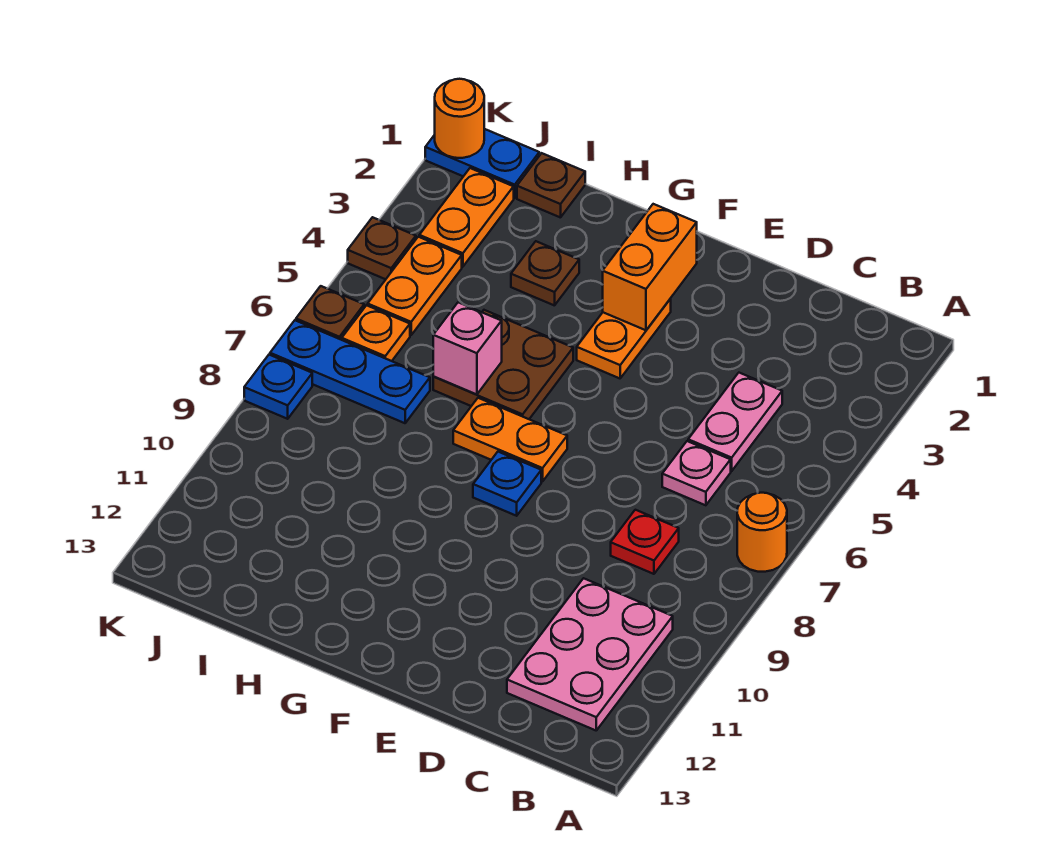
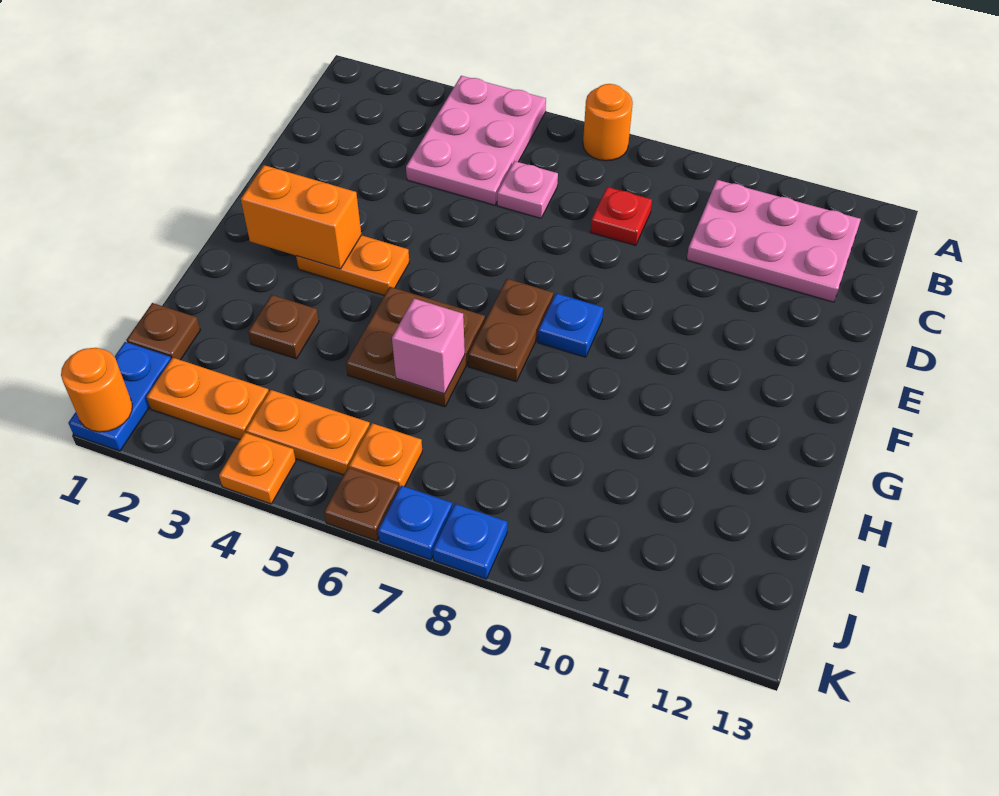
pink 1x2 plate [688,373,782,471] -> pink 2x3 plate [406,76,546,205]
orange 1x2 plate [453,398,567,482] -> brown 1x2 plate [468,279,554,381]
blue 1x3 plate [270,320,430,423] -> blue 1x1 plate [378,486,453,560]
brown 1x1 plate [348,217,416,279] -> orange 1x1 plate [219,433,296,504]

